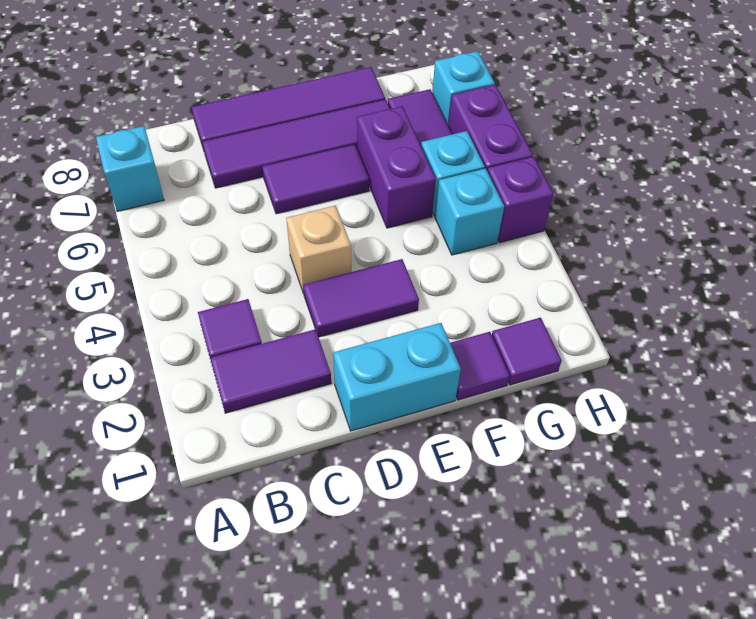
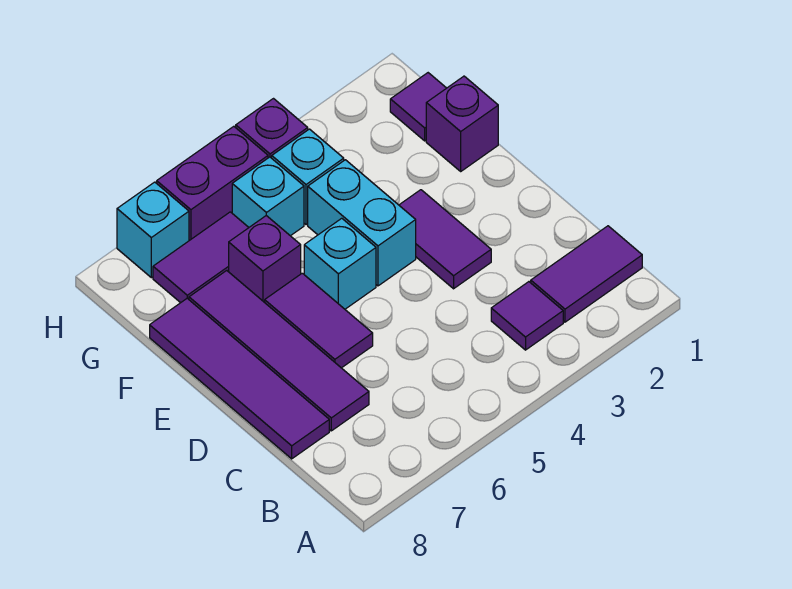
cyan 1x1 brick [96,126,164,212] -> cyan 1x1 brick moved to [304,218,376,309]
purple 1x2 tile [210,329,331,413] -> purple 1x2 tile turned to [531,226,642,322]
cyan 1x2 brick [333,323,461,431] -> cyan 1x2 brick moved to [308,160,416,286]
tan 1x1 brick [286,206,351,294] -> none
purple 1x1 tile [450,332,510,400] -> purple 1x1 brick [426,76,498,171]
purple 1x2 brick [357,106,436,228] -> purple 1x1 brick [229,216,301,302]

